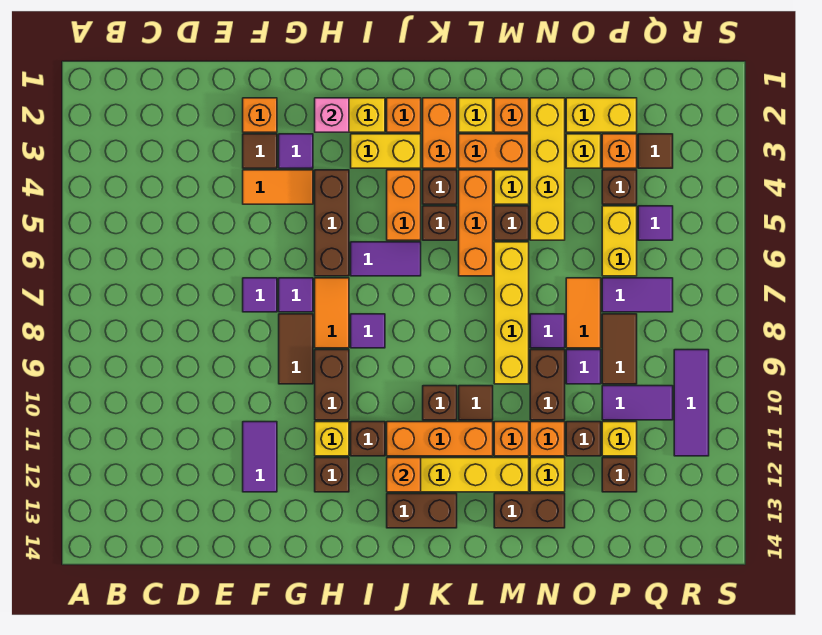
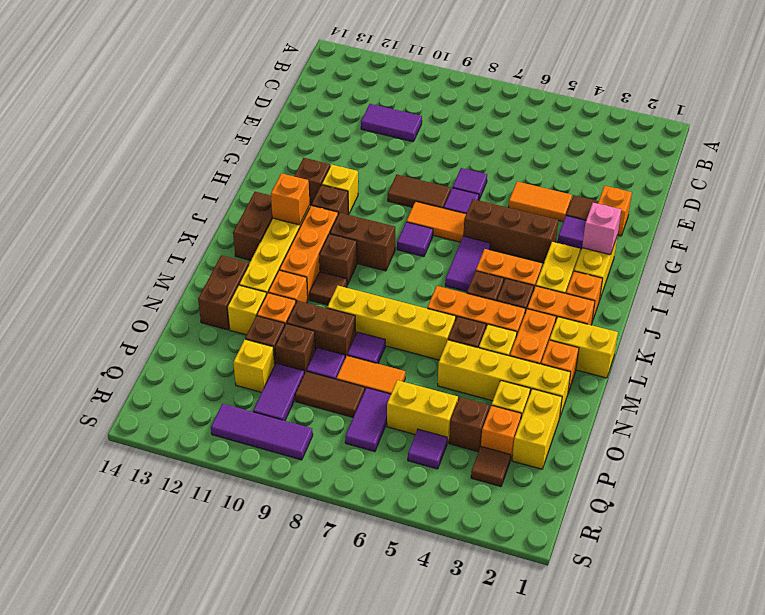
orange 1x2 tile [243,170,313,204] -> orange 1x2 tile turned to [508,182,572,222]
purple 1x2 tile [243,422,277,492] -> purple 1x2 tile moved to [361,104,422,142]
brown 1x2 brick [315,350,349,420] -> brown 1x2 brick moved to [330,213,395,271]
yellow 1x1 brick [459,98,493,132] -> yellow 1x2 brick [550,317,618,378]
brown 1x1 brick [602,458,637,492] -> brown 1x1 brick moved to [275,324,315,374]

